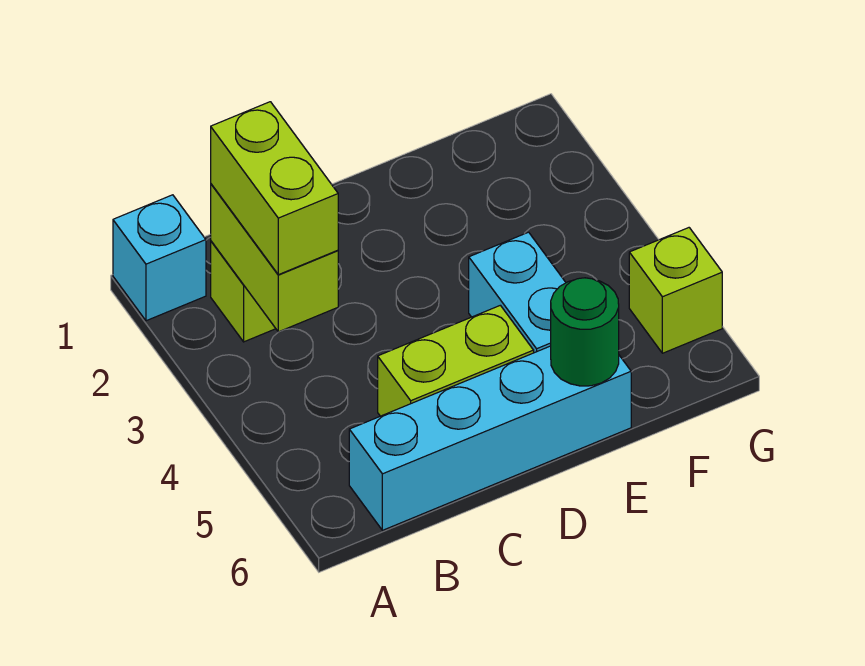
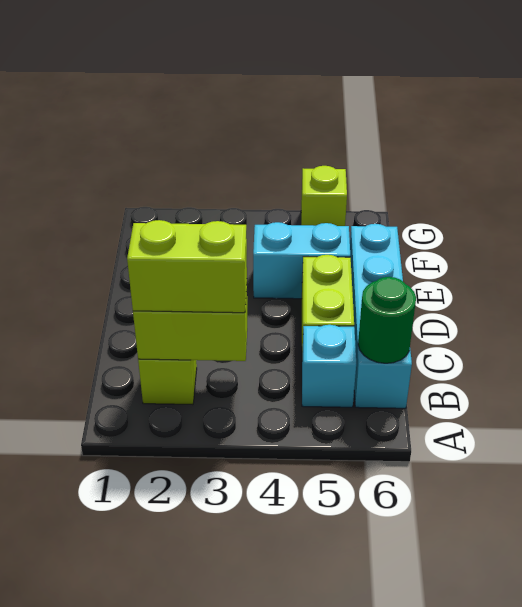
cyan 1x1 brick [113,195,206,321] -> cyan 1x1 brick moved to [302,325,356,407]
green 1x1 round brick [551,278,619,386] -> green 1x1 round brick moved to [358,277,416,363]

